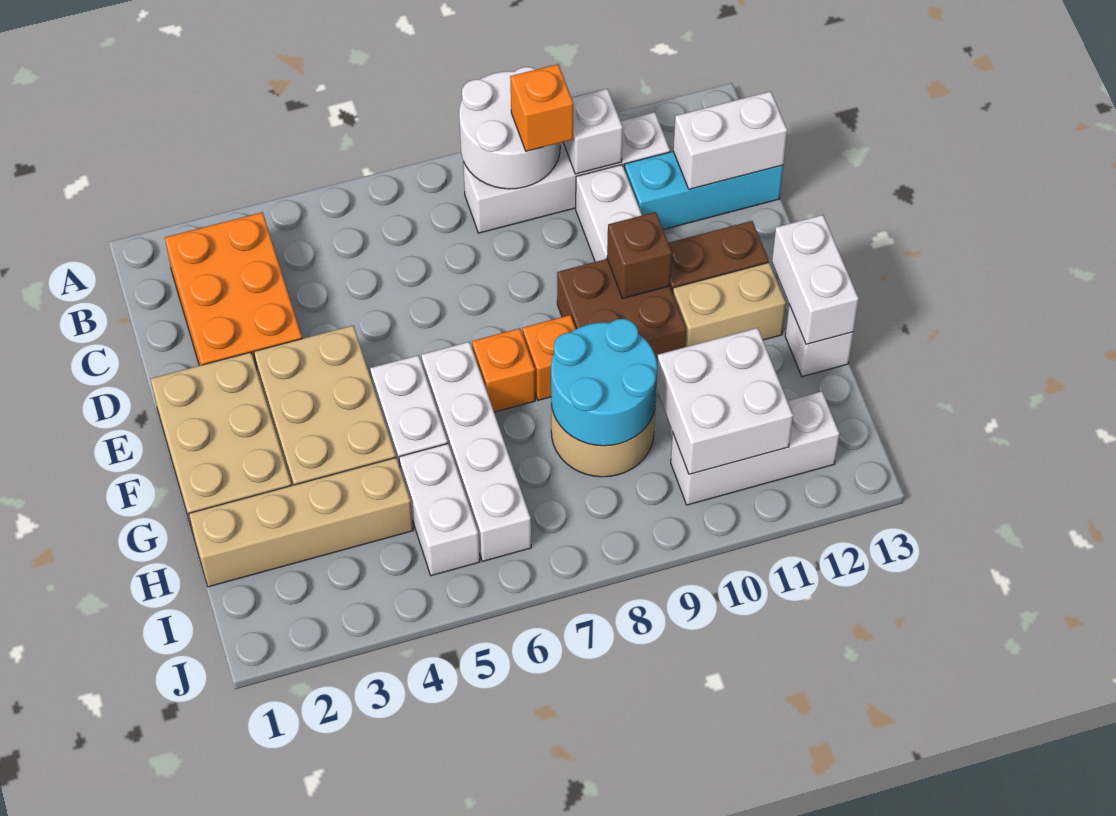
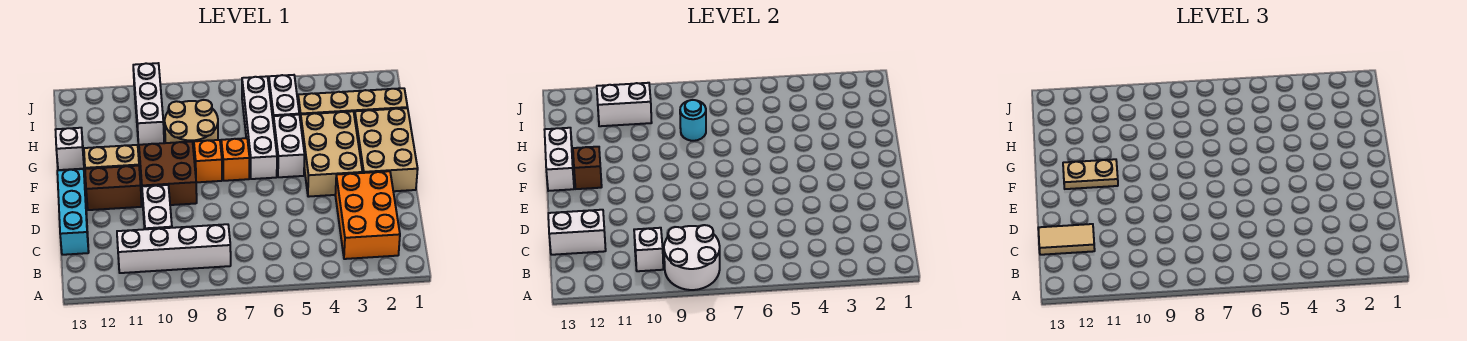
orange 1x1 brick [510,64,573,151] -> none
cyan 1x3 brick [625,152,783,230] -> cyan 1x3 brick turned to [57,169,89,255]
none -> tan 1x2 tile [1038,224,1095,255]
brown 1x1 brick [607,212,672,298] -> brown 1x1 brick moved to [573,147,602,189]
none -> tan 1x2 plate [1063,159,1118,189]
cyan 2x2 round brick [551,319,657,446] -> cyan 1x1 round brick [680,100,706,141]
white 2x2 brick [656,328,793,474] -> white 1x2 brick [597,83,652,126]
white 1x3 brick [671,391,840,505] -> white 1x3 brick turned to [133,63,164,145]

